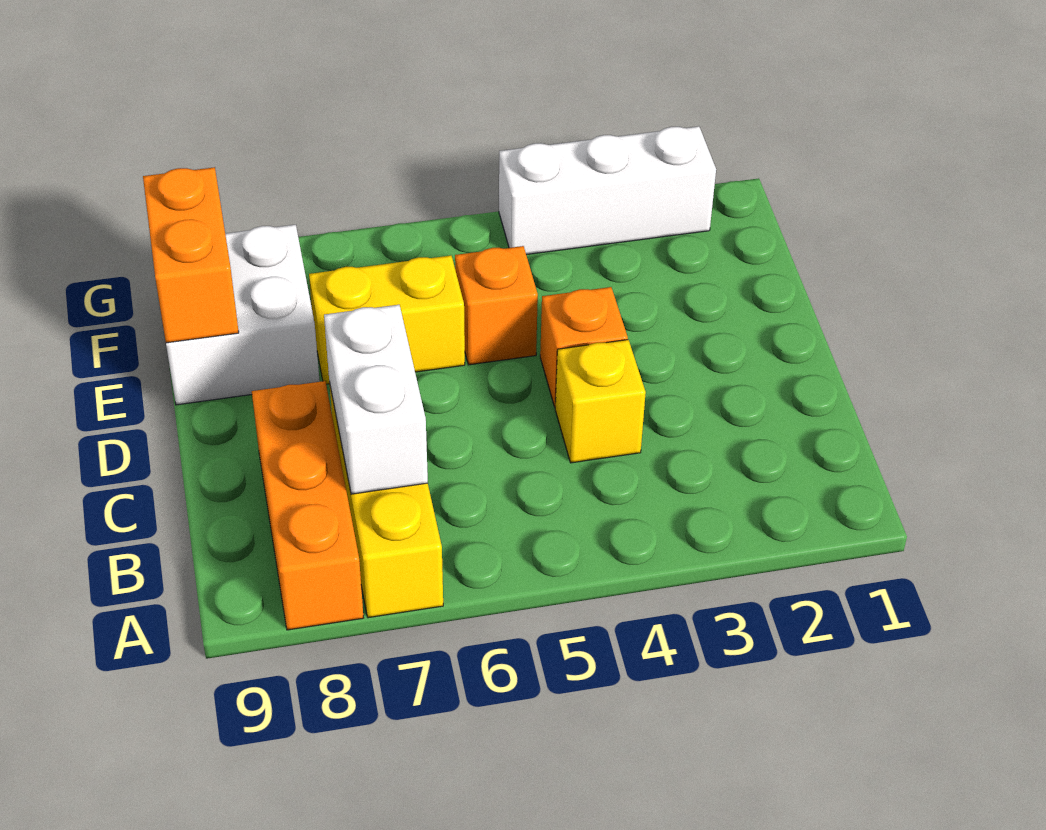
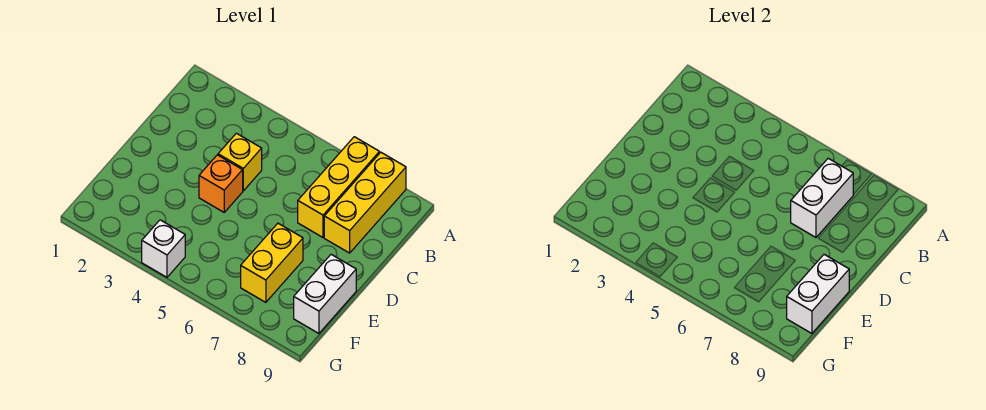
orange 1x3 brick [252,381,363,630] -> yellow 1x3 brick [324,152,406,253]
orange 1x1 brick [455,246,538,365] -> none
yellow 1x2 brick [309,255,465,384] -> yellow 1x2 brick turned to [241,223,303,302]
white 2x2 brick [166,225,320,405] -> white 1x2 brick [294,255,356,333]
orange 1x2 brick [143,167,239,343] -> white 1x2 brick [787,255,849,333]
white 1x3 brick [499,126,716,255] -> white 1x1 brick [142,220,185,277]

